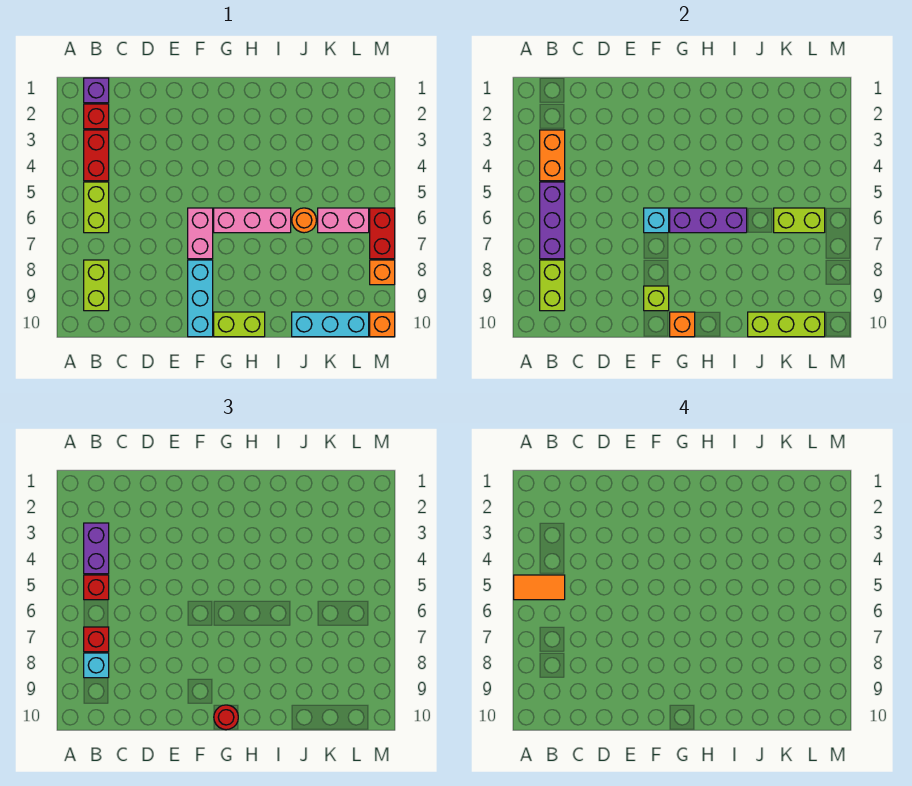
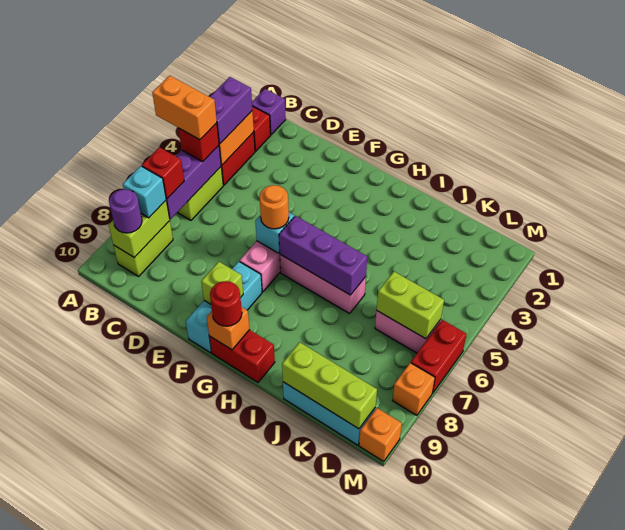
orange 1x2 tile [514,575,565,600] -> orange 1x2 brick [152,76,217,140]
none -> purple 1x1 round brick [109,189,142,233]
lime 1x2 brick [214,312,265,337] -> red 1x2 brick [209,330,275,382]
orange 1x1 round brick [292,208,316,233] -> orange 1x1 round brick moved to [260,185,289,229]

